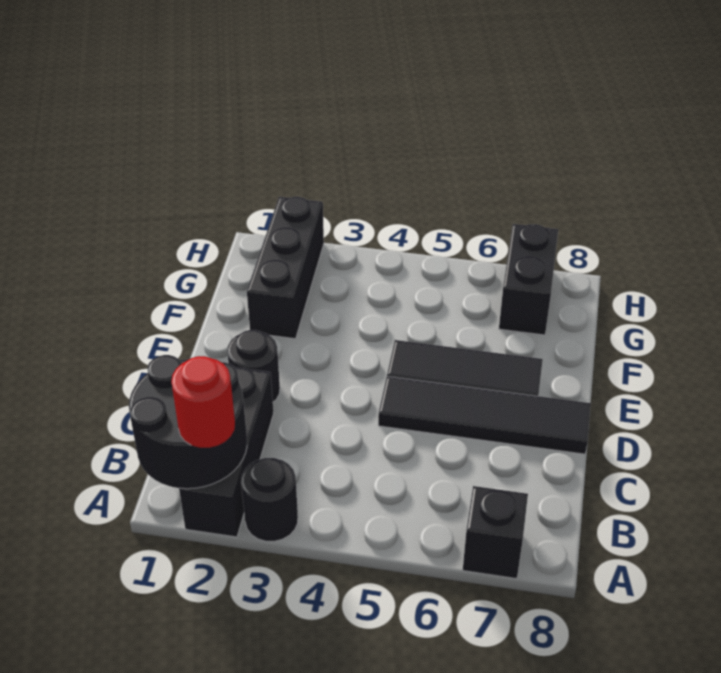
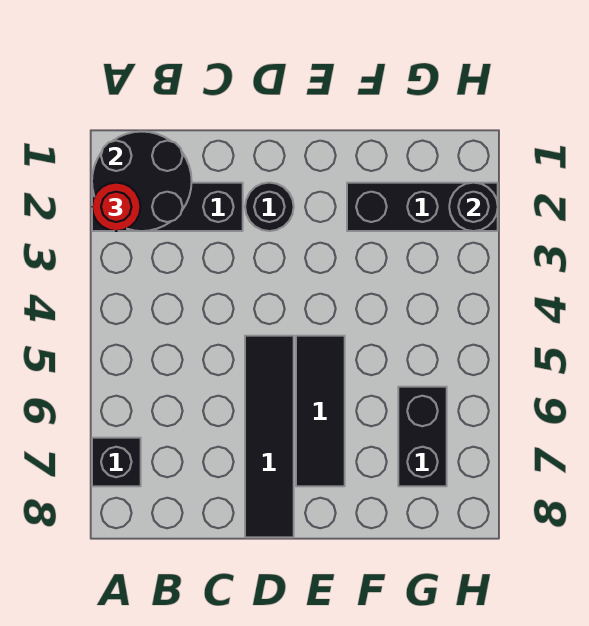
black 1x1 round brick [241,458,298,541] -> black 1x1 round brick moved to [449,183,498,231]
black 1x2 brick [499,224,558,335] -> black 1x2 brick turned to [398,387,447,486]

